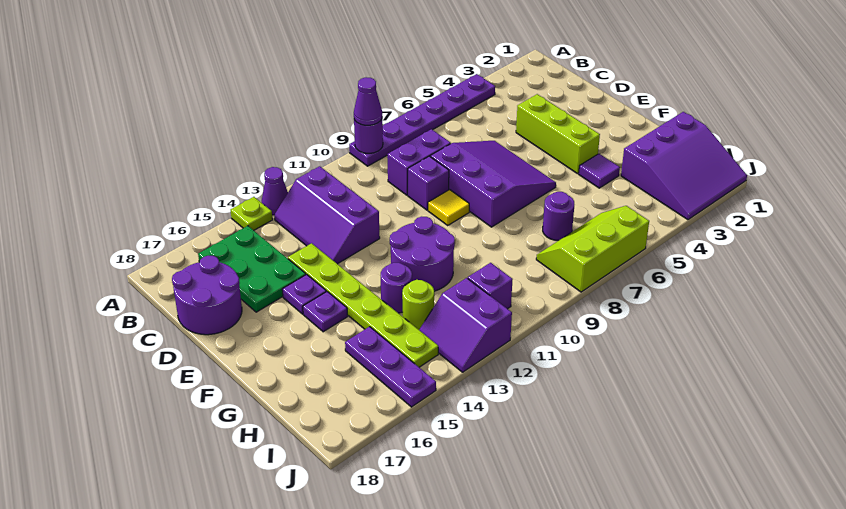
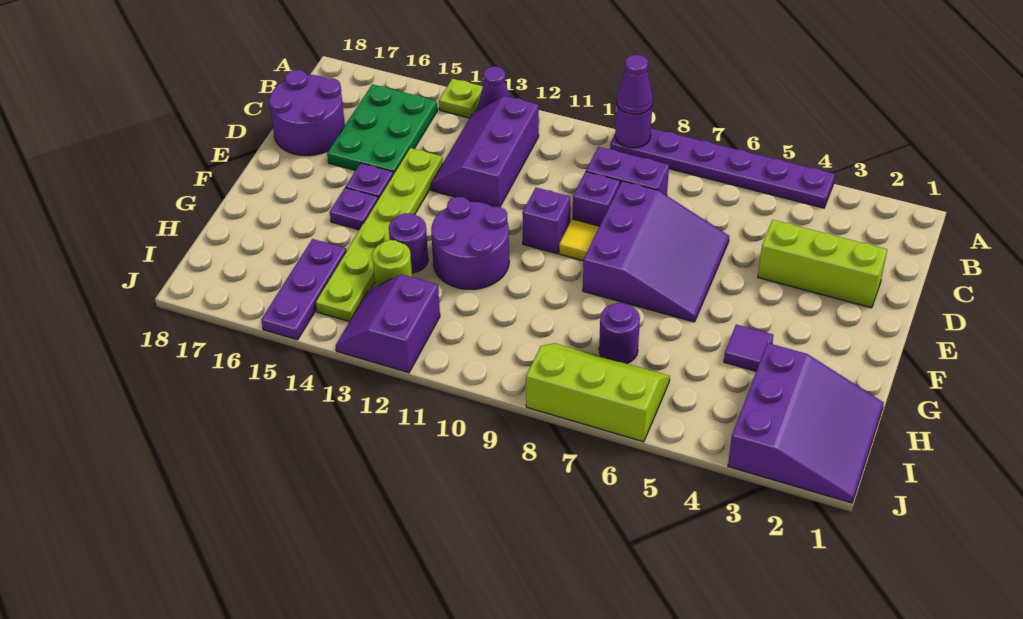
lime 1x3 brick [516,94,600,174] -> lime 1x3 brick turned to [758,220,887,308]
purple 3x3 slope [621,112,747,220] -> purple 3x3 slope turned to [728,343,884,503]
purple 1x1 brick [468,263,513,309] -> purple 1x1 brick moved to [522,188,571,254]

